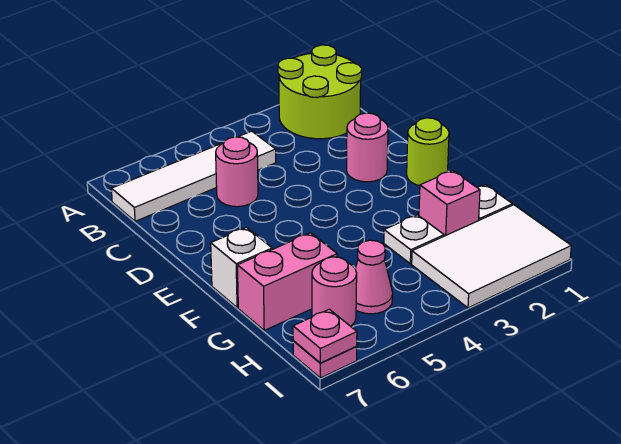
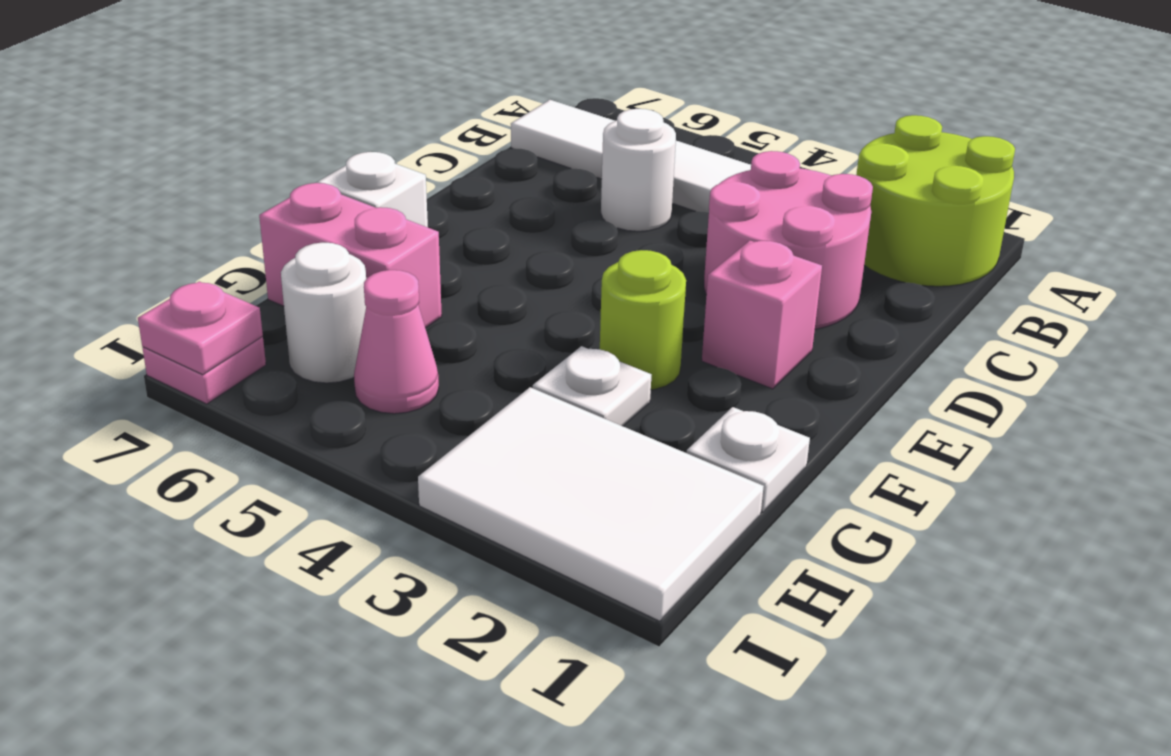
pink 1x1 round brick [216,137,258,207] -> white 1x1 round brick [601,109,676,231]
pink 1x1 round brick [346,113,388,182] -> pink 2x2 round brick [704,151,873,329]
lime 1x1 round brick [407,118,449,186] -> lime 1x1 round brick moved to [600,250,686,390]
pink 1x1 brick [419,171,480,236] -> pink 1x1 brick moved to [702,241,822,389]
pink 1x1 round brick [312,257,357,326] -> white 1x1 round brick [281,243,366,383]

